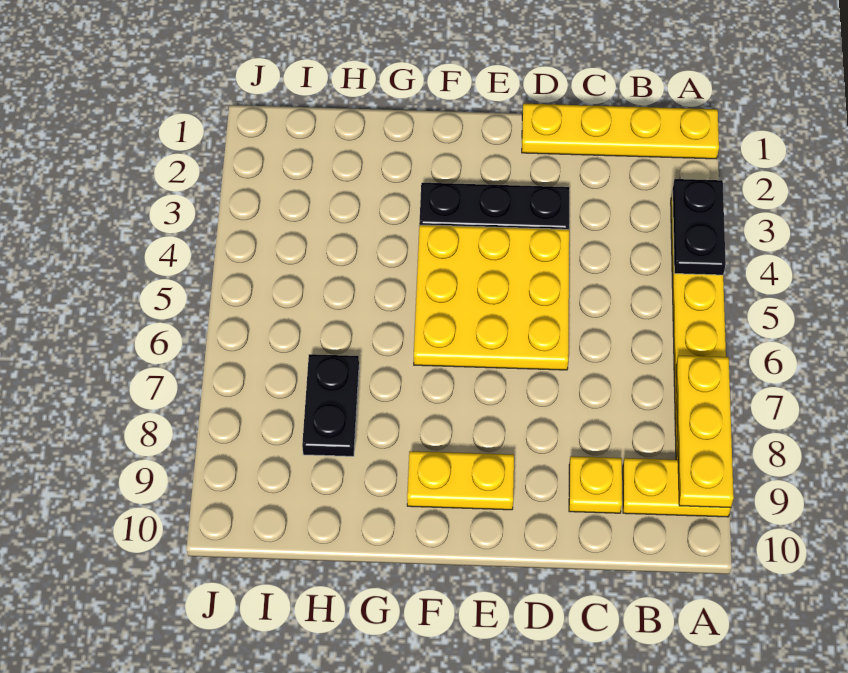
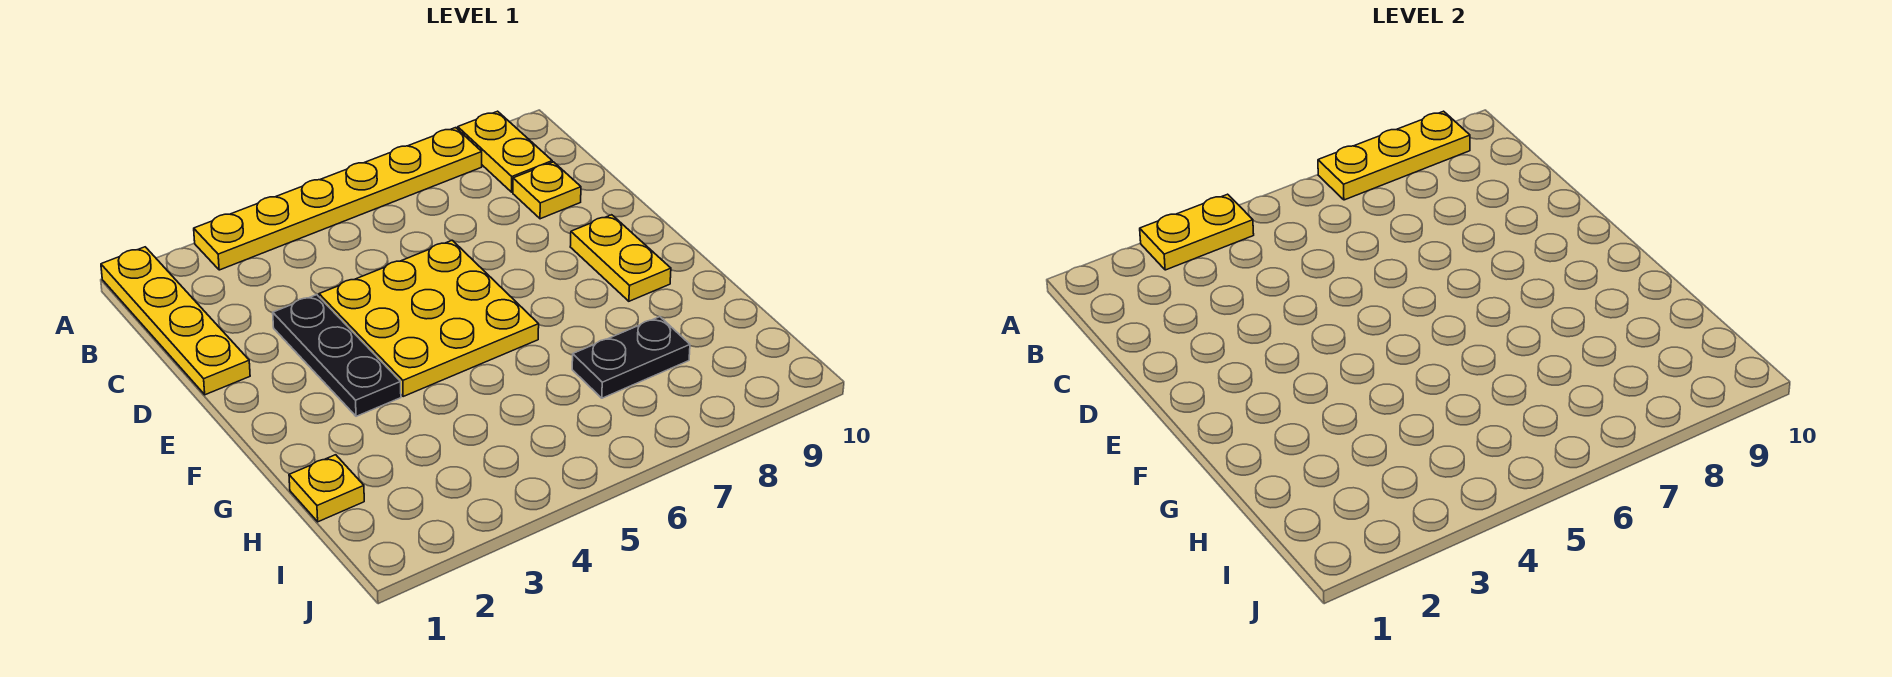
black 1x2 plate [673,179,726,275] -> yellow 1x2 plate [1140,194,1254,270]
none -> yellow 1x1 plate [289,455,364,522]

